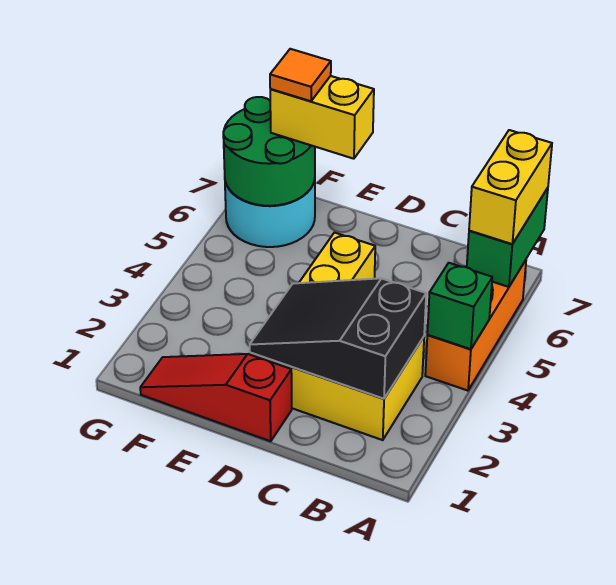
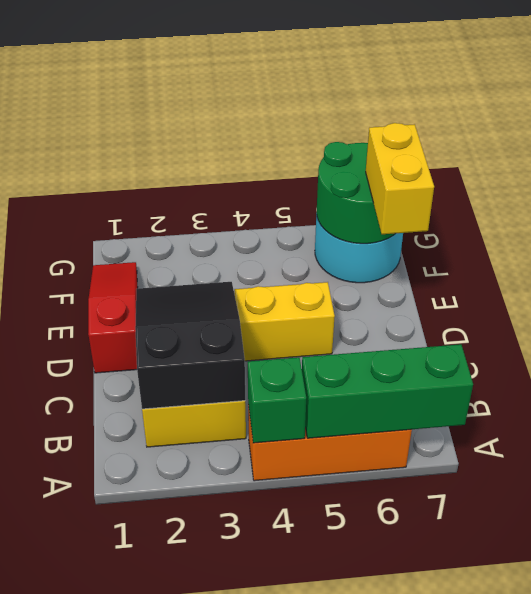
green 1x2 brick [467,188,548,287] -> green 1x3 brick [302,344,473,438]
yellow 1x2 brick [469,130,552,244] -> none
orange 1x1 tile [270,49,331,101] -> none

